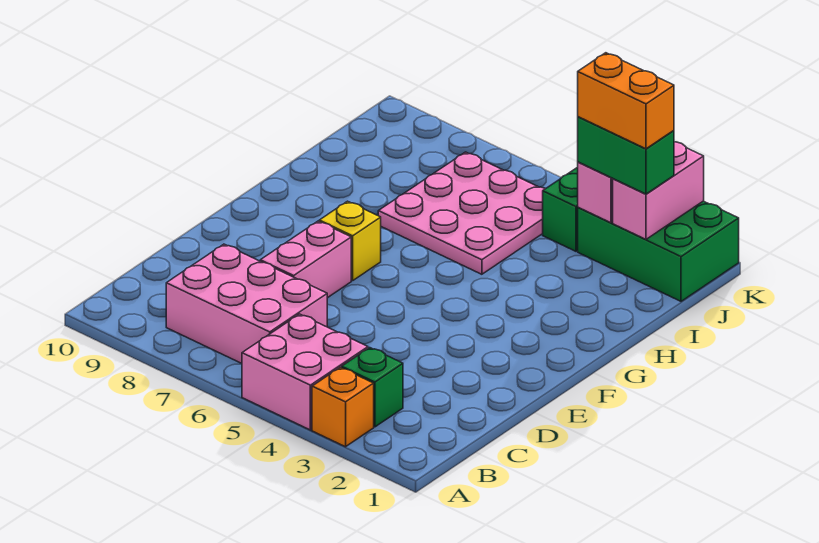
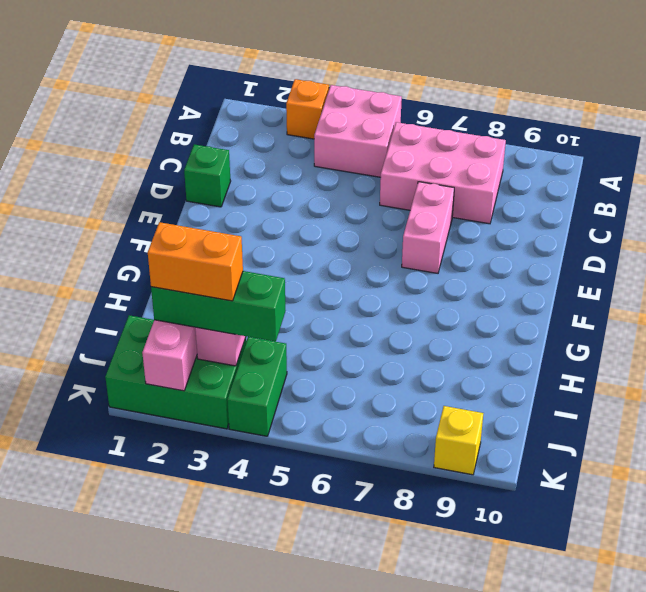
green 1x1 brick [342,348,403,427] -> green 1x1 brick moved to [184,144,231,207]
yellow 1x1 brick [319,201,381,281] -> yellow 1x1 brick moved to [434,406,483,475]
pink 3x3 plate [378,152,545,274] -> none
green 1x2 brick [578,117,674,194] -> green 1x3 brick [151,271,286,342]

